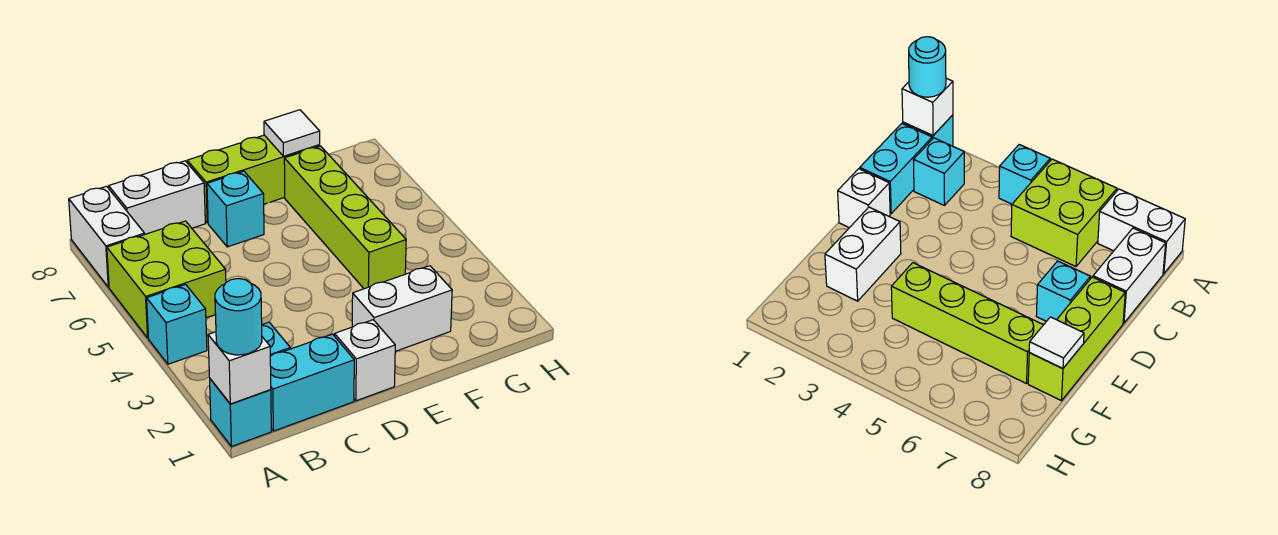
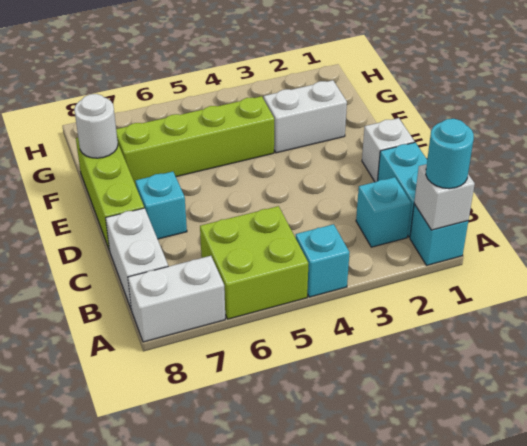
white 1x2 brick [352,266,452,351] -> white 1x2 brick turned to [264,80,347,153]
white 1x1 tile [264,110,320,156] -> white 1x1 round brick [74,94,118,158]

